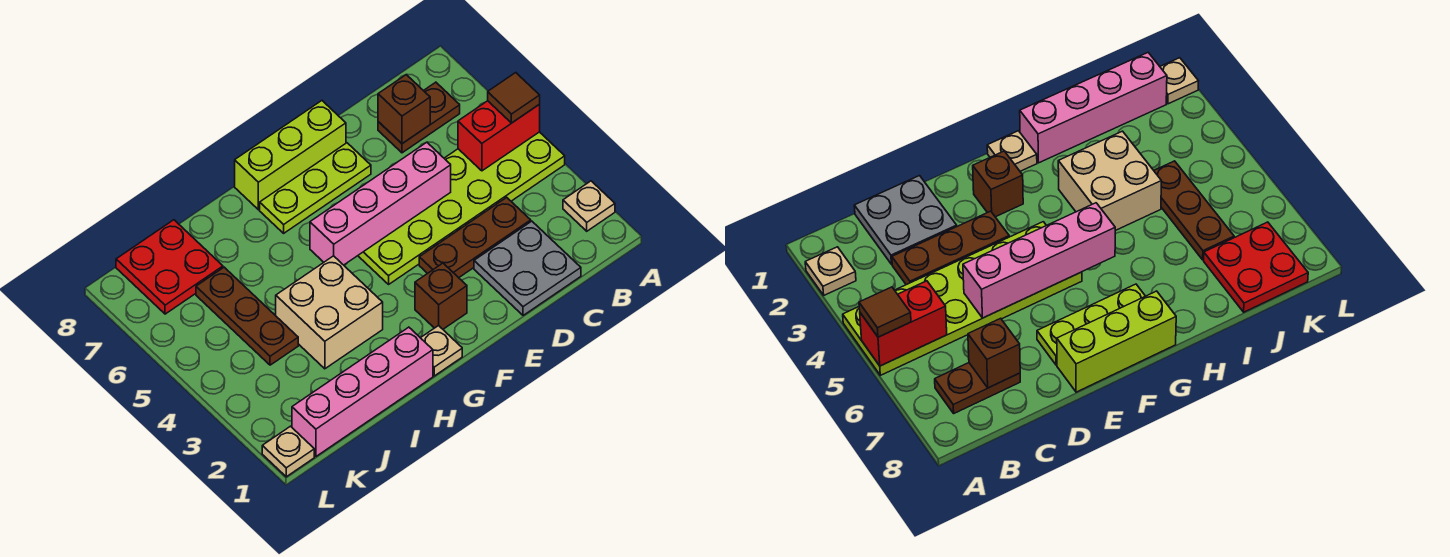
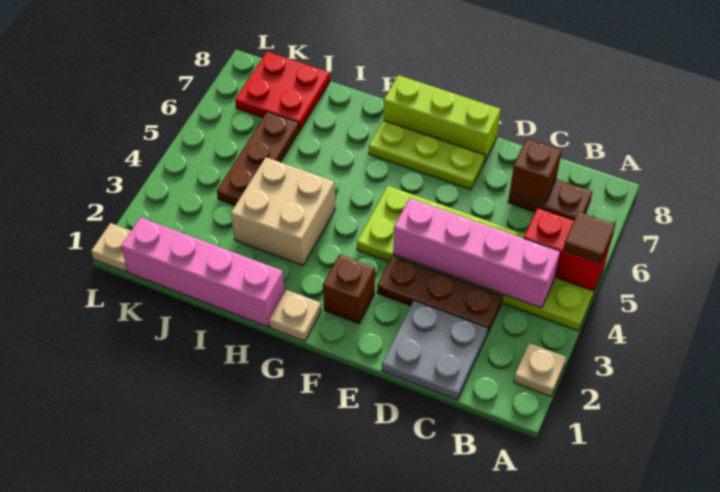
pink 1x4 brick [310,142,451,265] -> pink 1x4 brick moved to [393,198,560,308]

